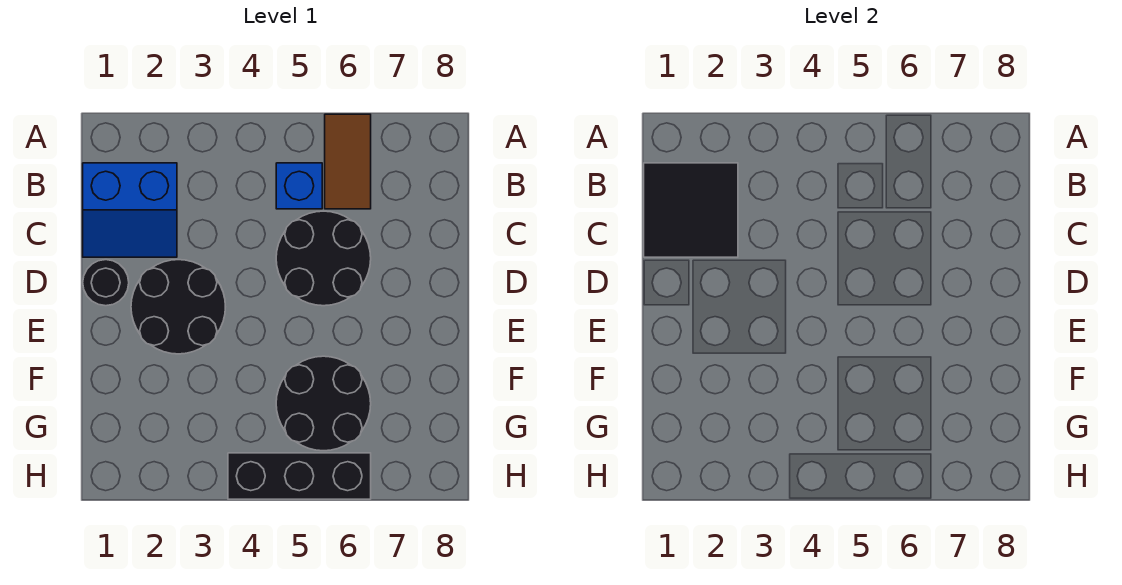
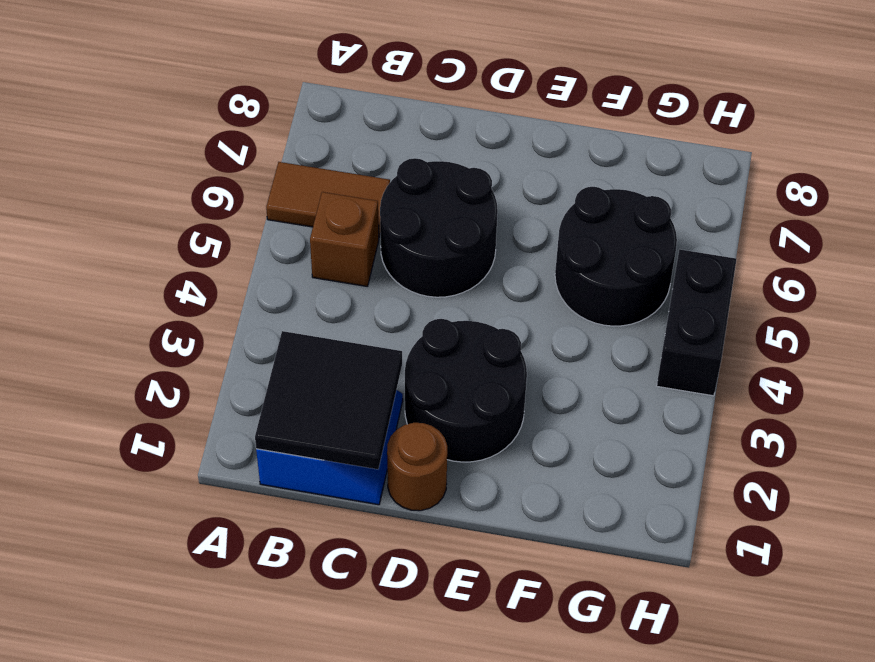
blue 1x1 brick [276,163,322,209] -> brown 1x1 brick [310,192,379,286]
black 1x1 round brick [83,260,129,306] -> brown 1x1 round brick [387,423,447,511]
black 1x3 brick [228,453,371,499] -> black 1x2 brick [657,249,736,396]

